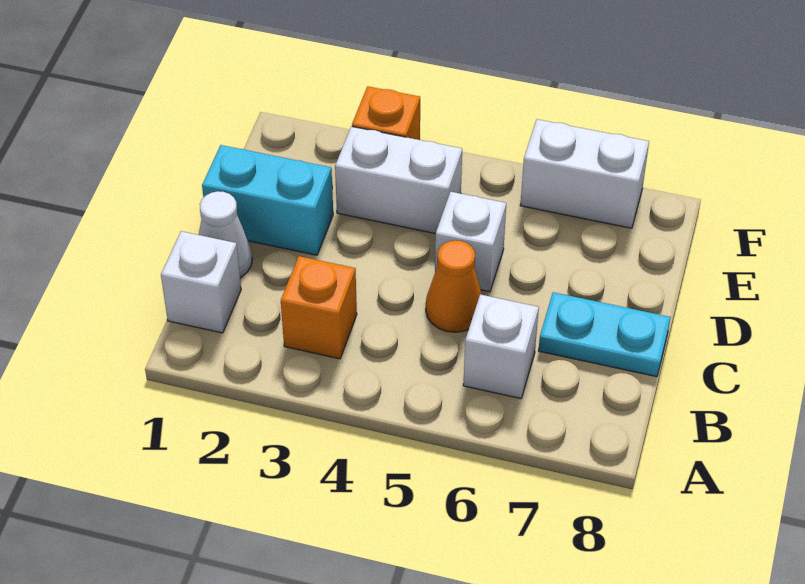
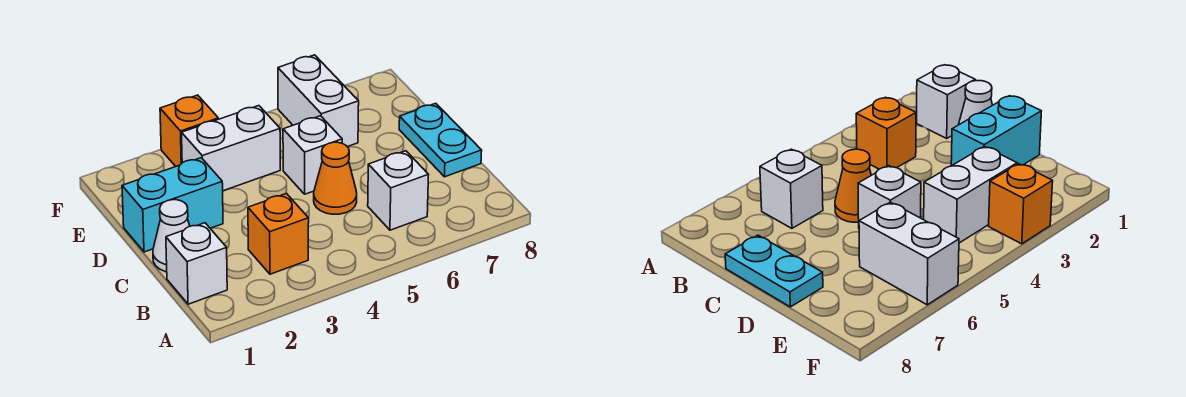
cyan 1x2 plate [539,292,670,377] -> cyan 1x2 plate turned to [399,103,482,177]
white 1x2 brick [520,119,649,228] -> white 1x2 brick turned to [278,55,359,147]

